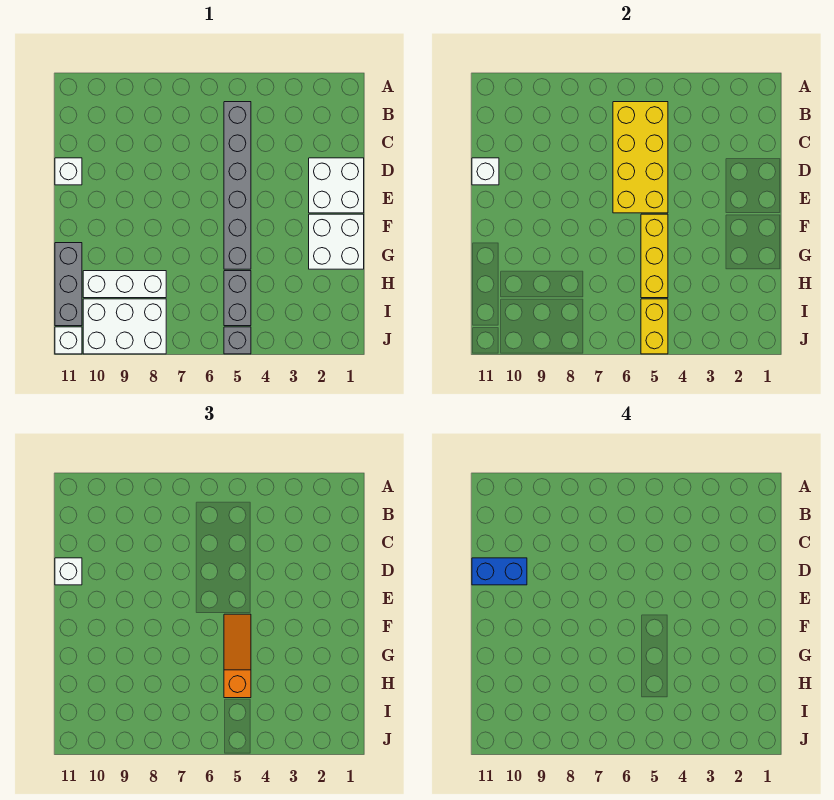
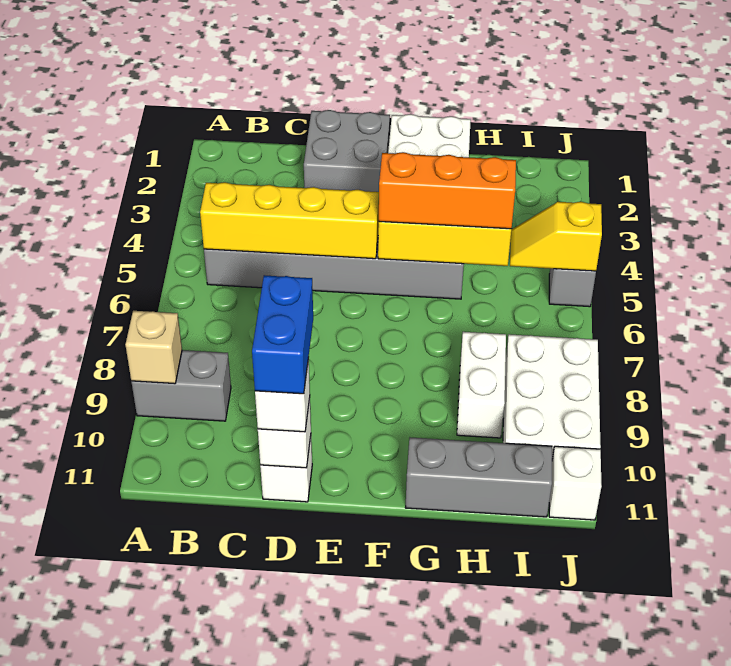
none -> tan 1x1 brick [125,311,182,384]
yellow 2x4 brick [613,102,668,213] -> yellow 1x4 brick [200,182,379,259]
white 2x2 brick [309,158,364,213] -> grey 2x2 brick [304,110,390,192]
orange 1x3 slope [224,614,251,698] -> orange 1x3 brick [379,152,516,229]
grey 1x2 brick [224,271,251,326] -> grey 1x2 brick moved to [131,350,231,421]
white 1x3 brick [83,271,166,298] -> white 1x2 brick [457,332,506,438]
yellow 1x2 brick [641,299,668,354] -> yellow 1x2 slope [510,202,602,271]

